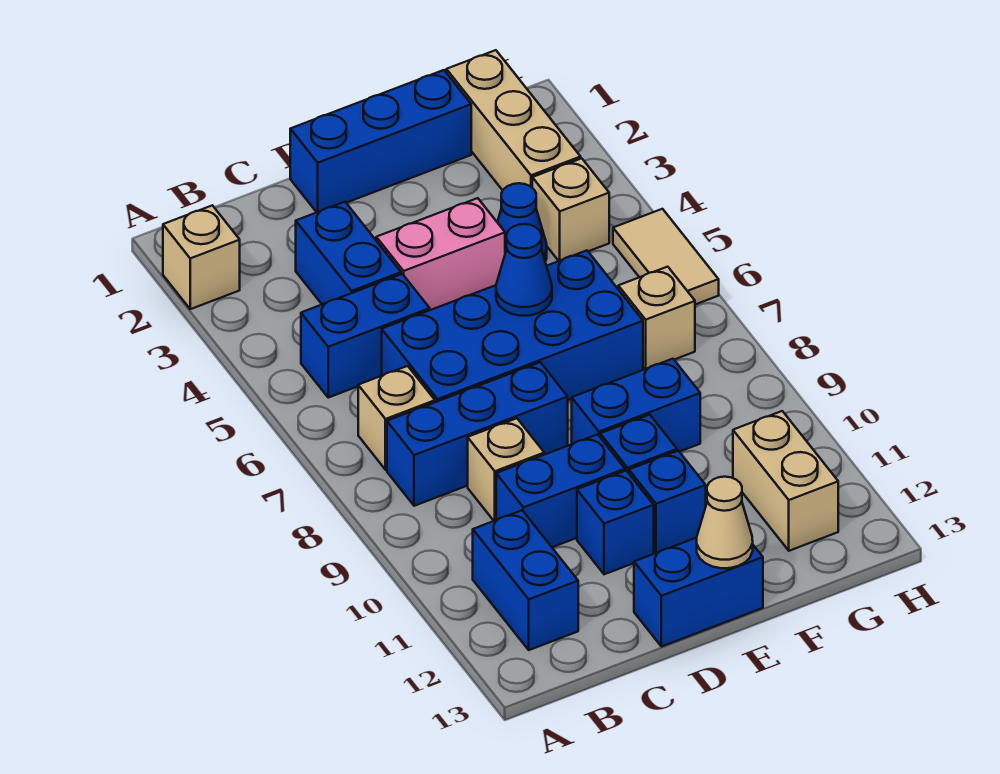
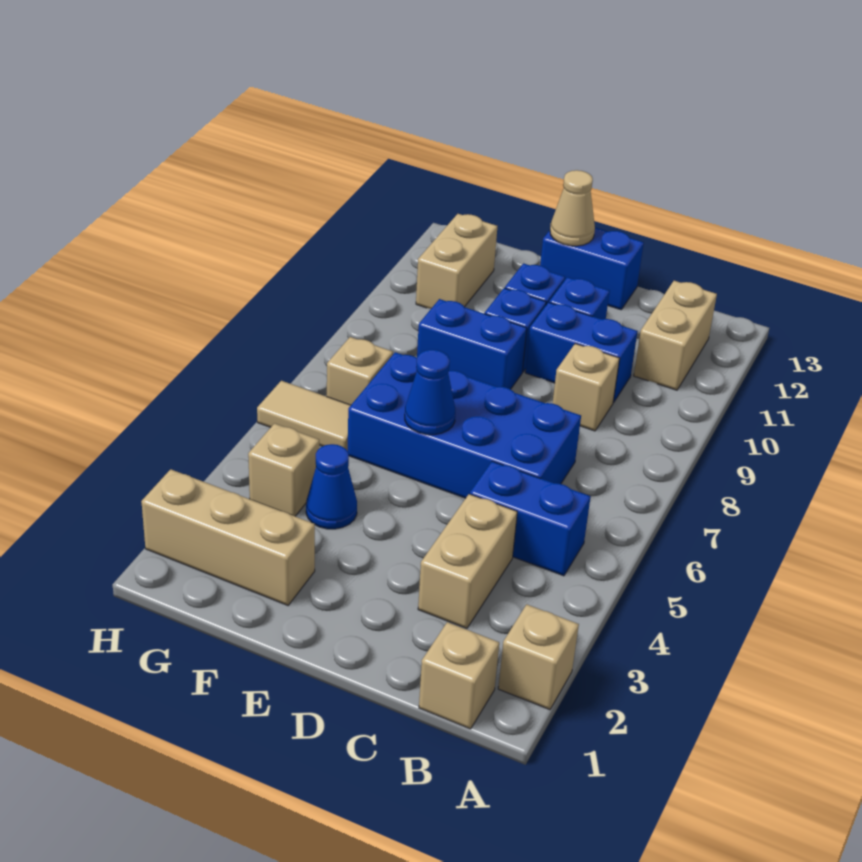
tan 1x1 brick [358,366,435,470] -> tan 1x1 brick moved to [419,622,499,729]
blue 1x3 brick [387,362,568,506] -> none
blue 1x2 brick [473,510,578,650] -> tan 1x2 brick [634,281,717,390]
blue 1x2 brick [296,202,401,304] -> tan 1x2 brick [418,494,517,628]
blue 1x3 brick [290,70,471,212] -> none
pink 1x2 brick [376,198,505,310] -> none
tan 1x3 brick [446,50,581,190] -> tan 1x3 brick turned to [141,469,315,605]
tan 1x2 tile [613,209,719,305] -> tan 1x2 tile turned to [257,381,351,451]

